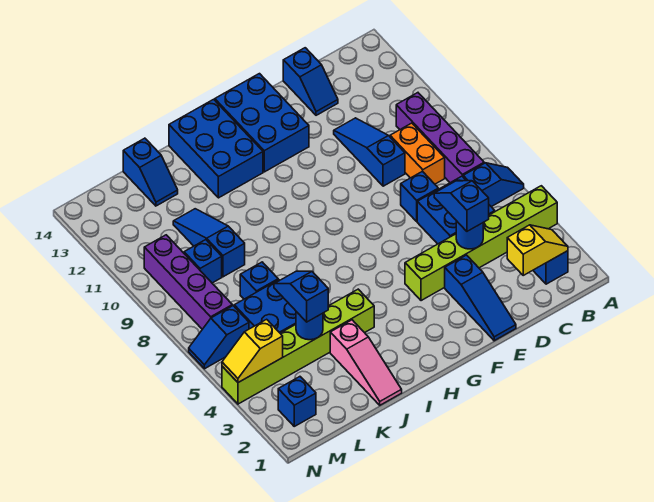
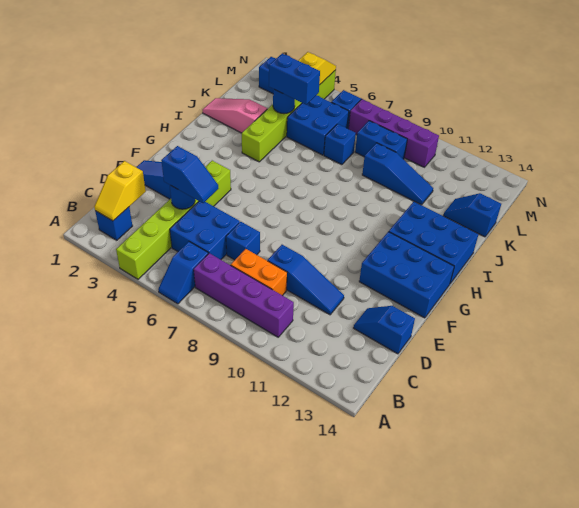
blue 1x2 slope [274,271,328,322] -> blue 1x2 brick [269,54,320,104]
blue 1x1 brick [184,240,222,283] -> blue 1x2 brick [355,121,407,159]

